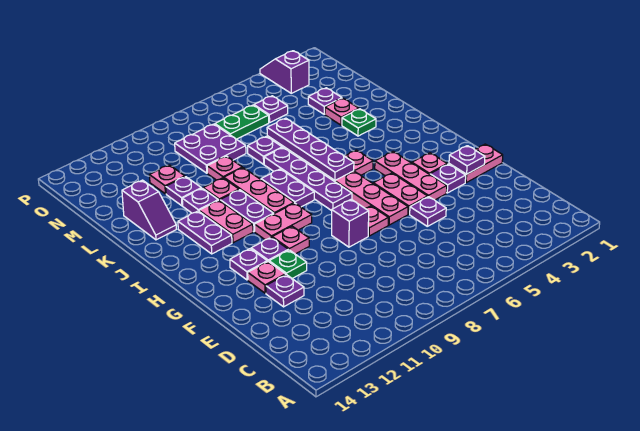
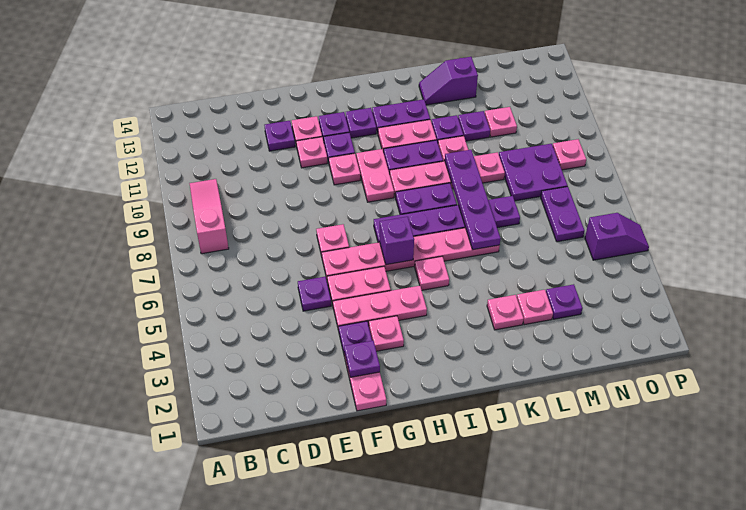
none -> pink 1x3 slope [190,179,229,254]
purple 1x1 brick [332,199,369,247] -> purple 1x1 brick moved to [380,217,414,265]
green 1x1 plate [269,250,307,278] -> pink 1x1 plate [296,137,327,168]
purple 1x4 plate [267,118,354,180] -> purple 1x4 plate turned to [445,150,501,250]
green 1x1 plate [342,109,376,136] -> pink 1x1 plate [487,295,523,330]
purple 1x1 plate [254,96,288,123] -> purple 1x1 plate moved to [346,108,376,138]
green 1x2 plate [215,105,269,139] -> purple 1x2 plate [541,187,584,242]
purple 1x2 slope [260,51,309,93] -> purple 1x2 slope moved to [585,213,649,260]
none -> pink 1x1 plate [553,139,586,170]

